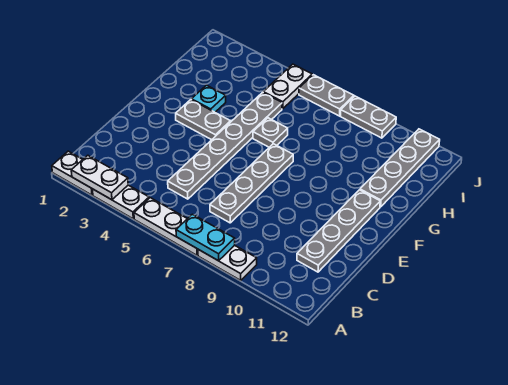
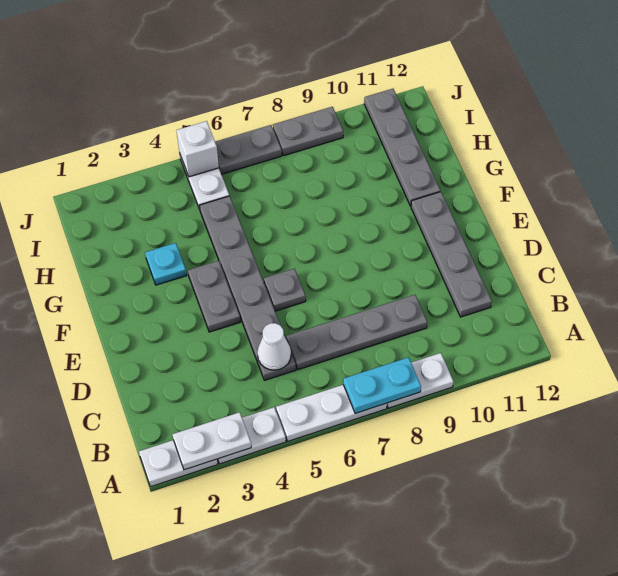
none -> white 1x1 cone [257,323,291,370]
grey 1x4 plate [210,144,293,223] -> grey 1x4 plate turned to [286,295,427,370]
grey 1x2 plate [176,100,231,140] -> grey 1x2 plate turned to [188,261,240,332]
grey 1x1 plate [253,118,288,147] -> grey 1x1 plate moved to [264,269,306,311]
none -> white 1x1 brick [176,121,219,177]

